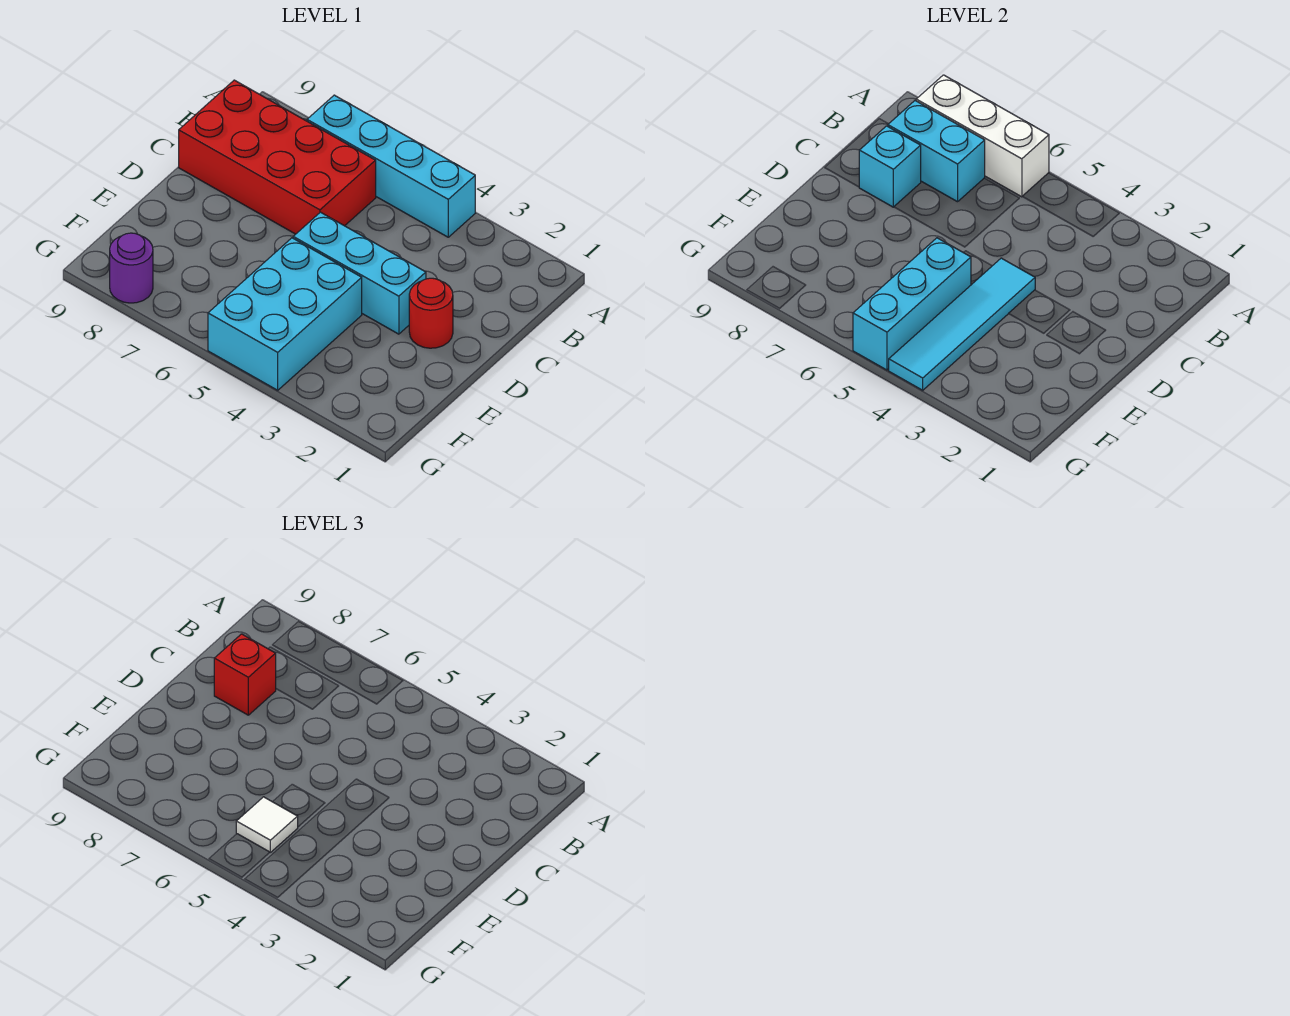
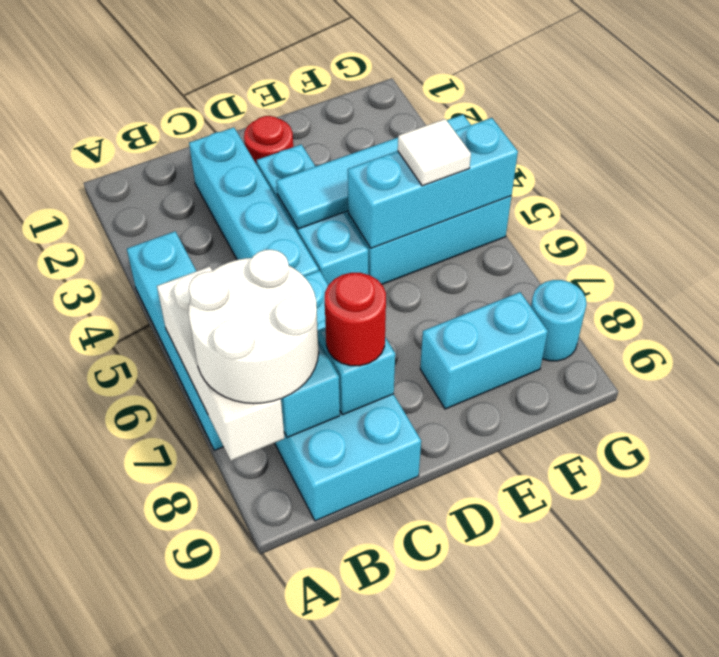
none -> white 2x2 round brick [188,250,319,404]
red 2x4 brick [179,80,376,234] -> cyan 2x4 brick [275,271,421,521]
none -> cyan 1x4 brick [189,127,319,276]
red 1x1 brick [214,634,276,715] -> red 1x1 round brick [325,273,386,366]
none -> cyan 1x2 brick [420,292,548,409]
purple 1x1 round brick [110,233,153,303] -> cyan 1x1 round brick [531,280,587,361]

